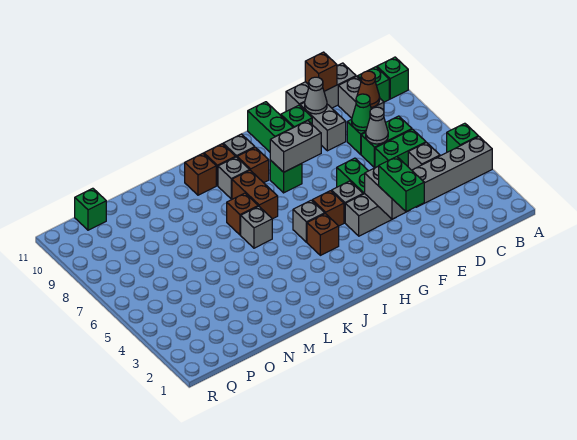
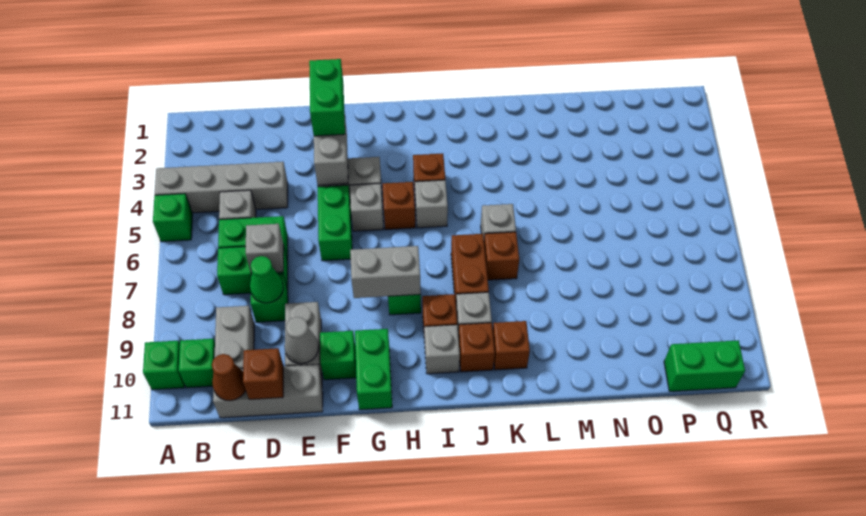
brown 1x1 cone [357,71,380,108] -> brown 1x1 cone moved to [212,354,246,401]
grey 1x1 cone [366,107,388,144] -> grey 1x1 brick [246,224,283,274]
green 1x1 brick [75,188,106,230] -> green 1x2 brick [664,340,745,391]

